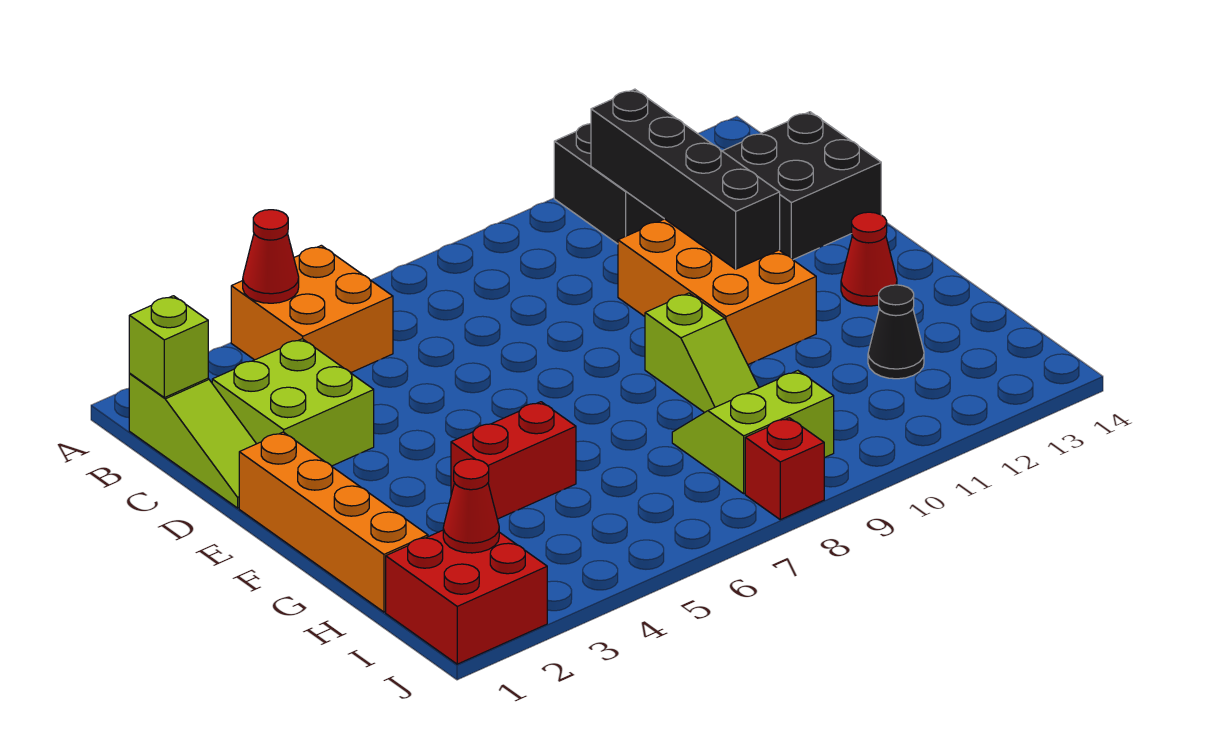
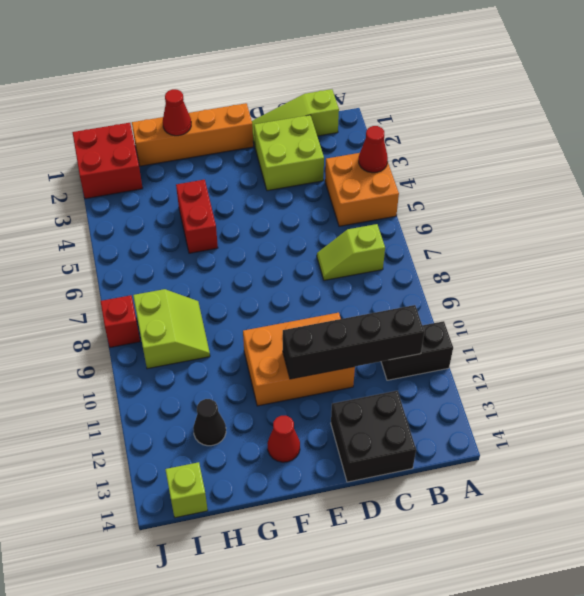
lime 1x1 brick [129,296,208,398] -> lime 1x1 brick moved to [165,462,208,518]
lime 1x2 slope [645,293,759,413] -> lime 1x2 slope moved to [317,224,385,280]
red 1x1 cone [443,459,499,553] -> red 1x1 cone moved to [163,89,191,136]

